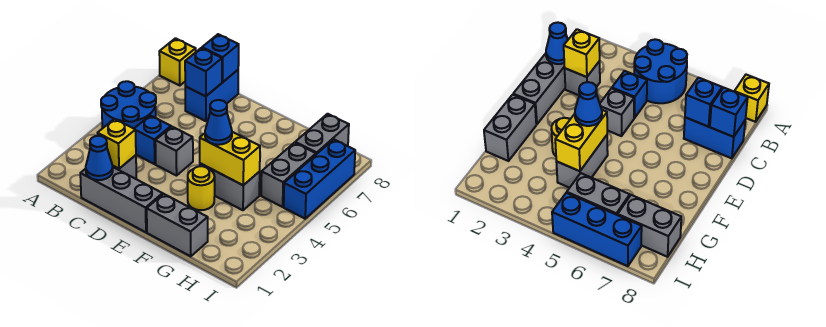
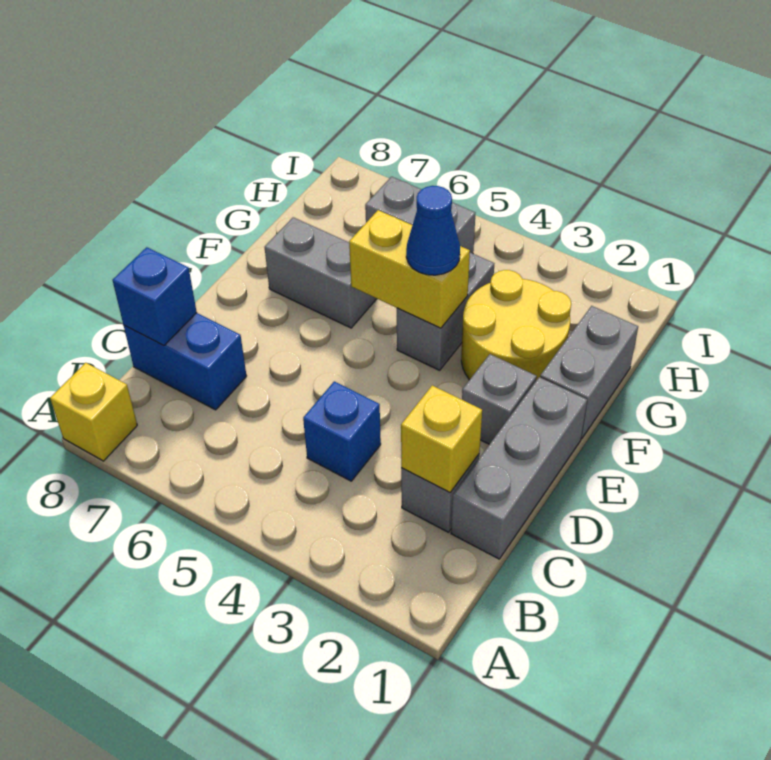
blue 2x2 round brick [101,81,156,129] -> none
blue 1x1 cone [86,136,113,180] -> none
blue 1x1 brick [185,48,222,96] -> none
grey 1x1 brick [155,127,193,176] -> grey 1x1 brick moved to [462,354,537,444]
yellow 1x1 round brick [188,166,215,210] -> yellow 2x2 round brick [461,270,571,380]
yellow 1x2 brick [200,132,260,185] -> yellow 1x2 brick turned to [349,210,470,328]
grey 1x2 brick [295,114,349,154] -> grey 1x2 brick moved to [265,217,377,328]
blue 1x3 brick [284,139,355,219] -> none

